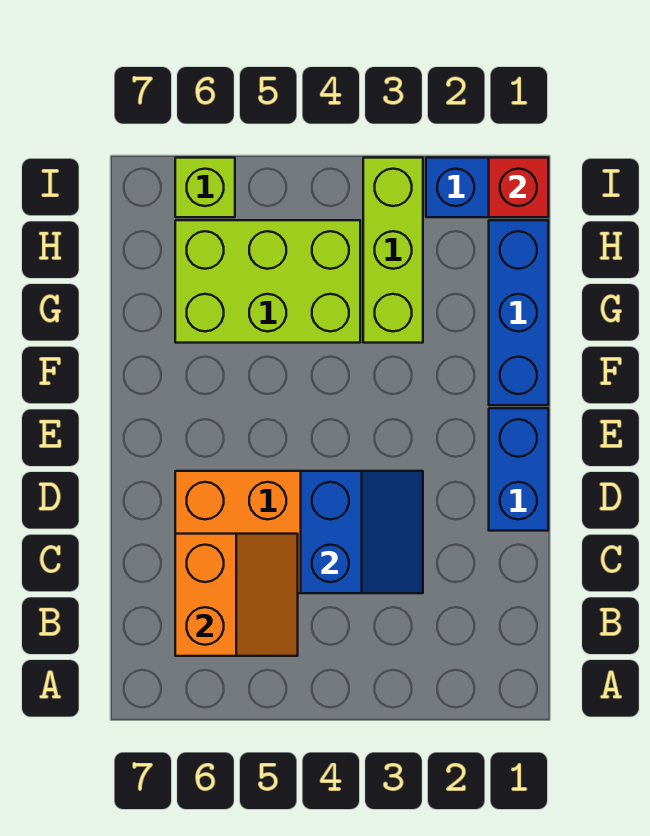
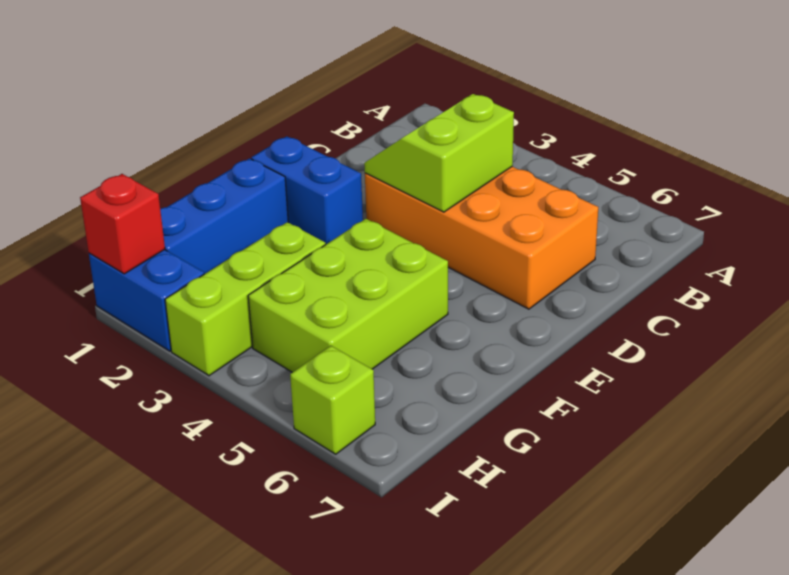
orange 2x2 slope [175,534,298,656] -> none
blue 2x2 slope [301,471,423,593] -> lime 2x2 slope [364,94,514,212]
blue 1x2 brick [489,408,548,531] -> blue 1x2 brick turned to [251,136,363,244]
lime 2x3 brick [175,220,360,343] -> lime 2x3 brick turned to [248,219,448,372]

